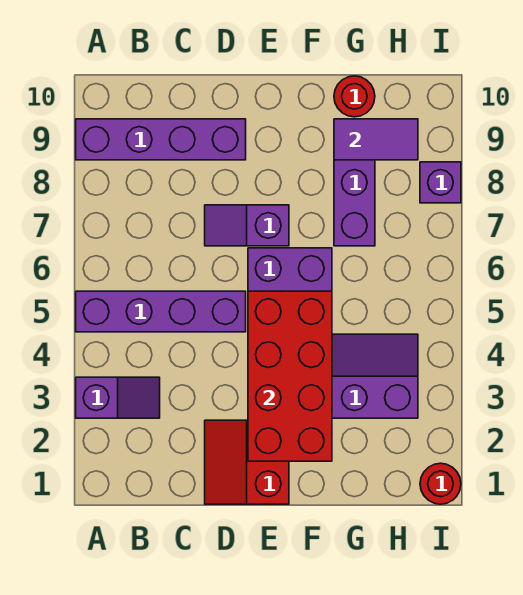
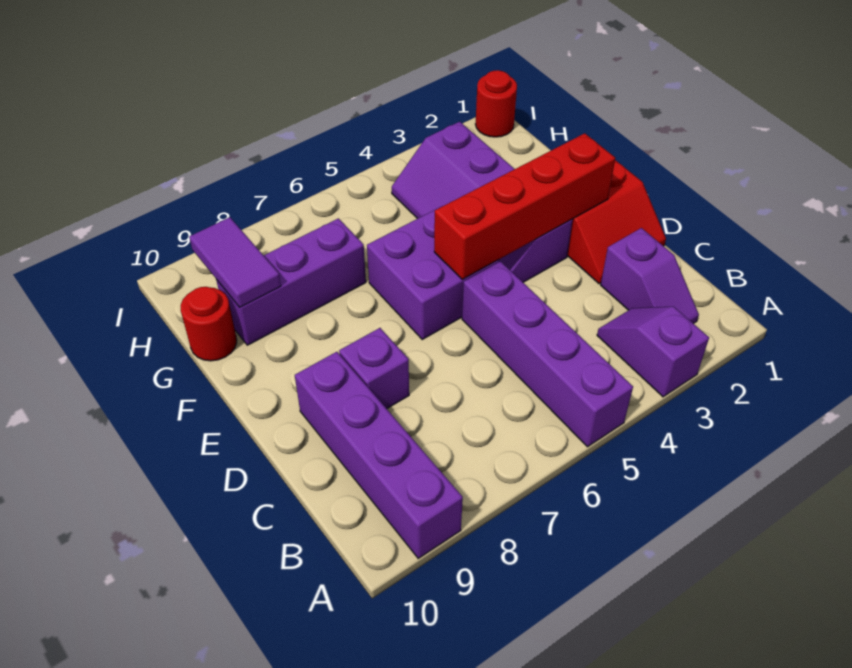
purple 1x2 slope [205,205,289,246] -> purple 1x2 slope moved to [601,228,699,324]
red 2x4 brick [248,291,332,461] -> red 1x4 brick [434,133,615,280]
purple 1x1 brick [420,162,461,203] -> purple 1x1 brick moved to [339,328,409,409]

